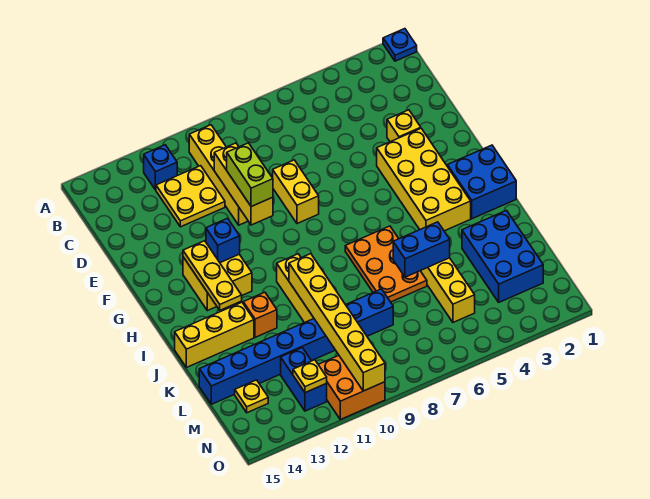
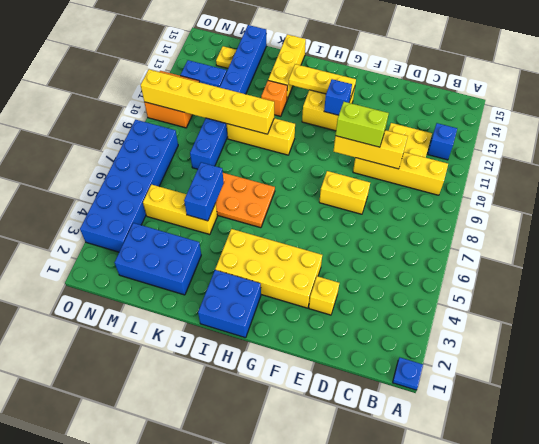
none -> blue 2x6 brick [80,120,178,252]
yellow 1x1 plate [293,360,327,393] -> none

